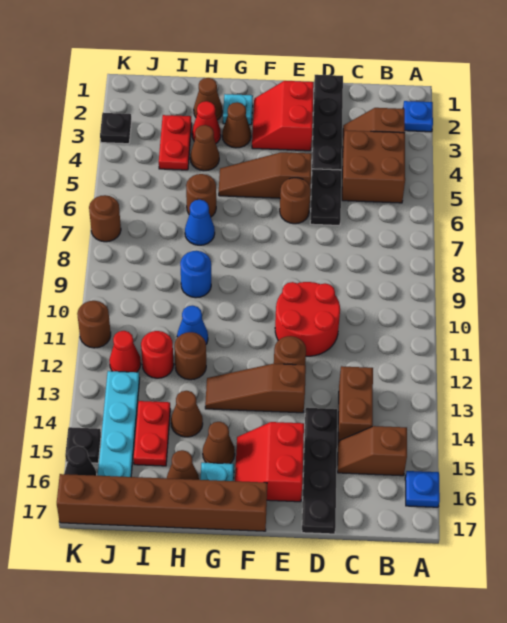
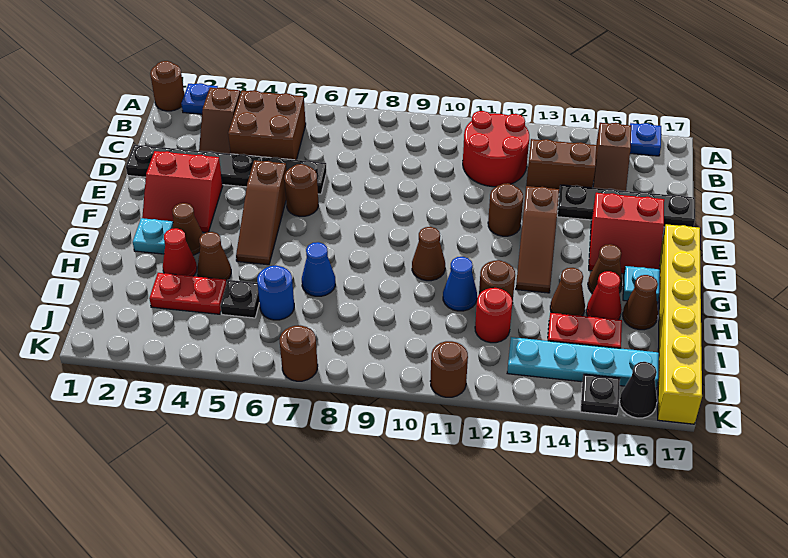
red 2x2 round brick [275,282,340,356] -> red 2x2 round brick moved to [463,111,529,187]
brown 1x6 brick [57,474,267,531] -> yellow 1x6 brick [658,224,702,424]
brown 1x1 cone [194,78,222,120] -> brown 1x1 cone moved to [412,227,445,281]
brown 1x1 round brick [186,174,216,217] -> brown 1x1 round brick moved to [150,61,184,111]
blue 1x1 round brick [180,251,211,298] -> blue 1x1 round brick moved to [257,265,294,320]
red 1x1 cone [109,331,141,372] -> red 1x1 cone moved to [586,271,622,320]
black 1x1 plate [100,113,132,144] -> black 1x1 plate moved to [220,280,259,318]

